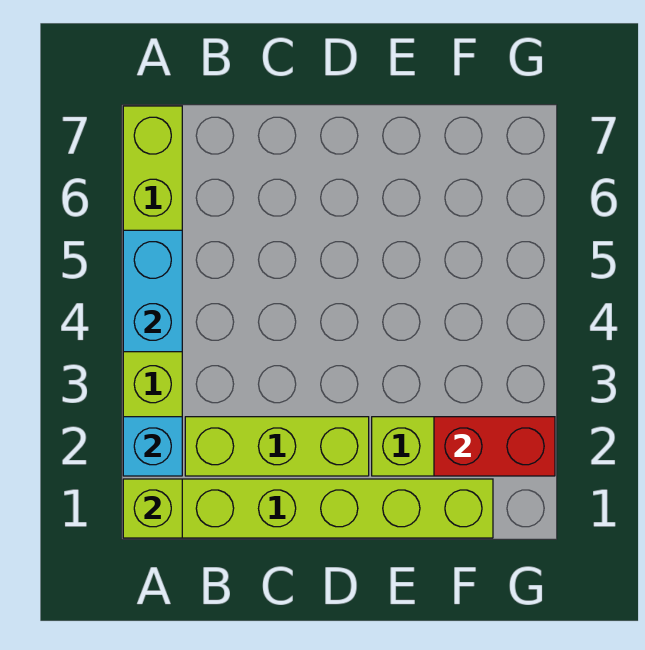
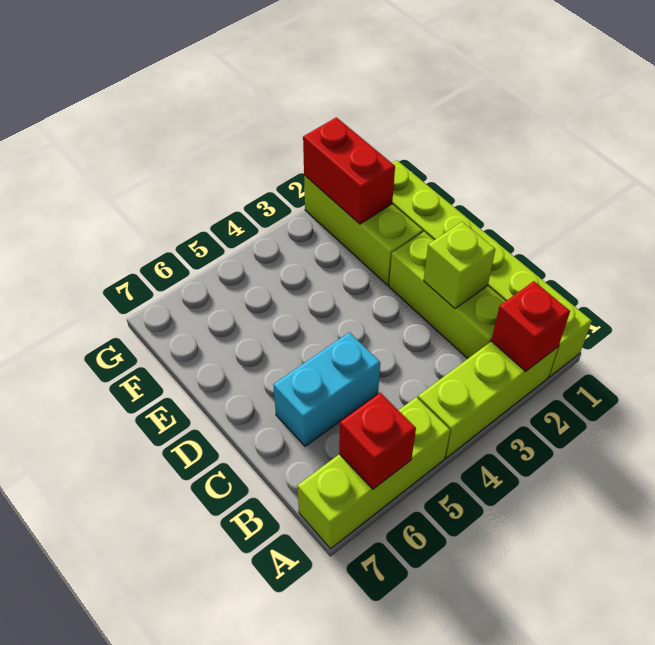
lime 1x1 brick [123,479,182,538] -> lime 1x1 brick moved to [424,222,495,309]
cyan 1x1 brick [123,417,182,476] -> red 1x1 brick [491,281,570,372]
cyan 1x2 brick [123,230,182,352] -> cyan 1x2 brick moved to [273,332,380,446]
none -> red 1x1 brick [339,393,416,489]

